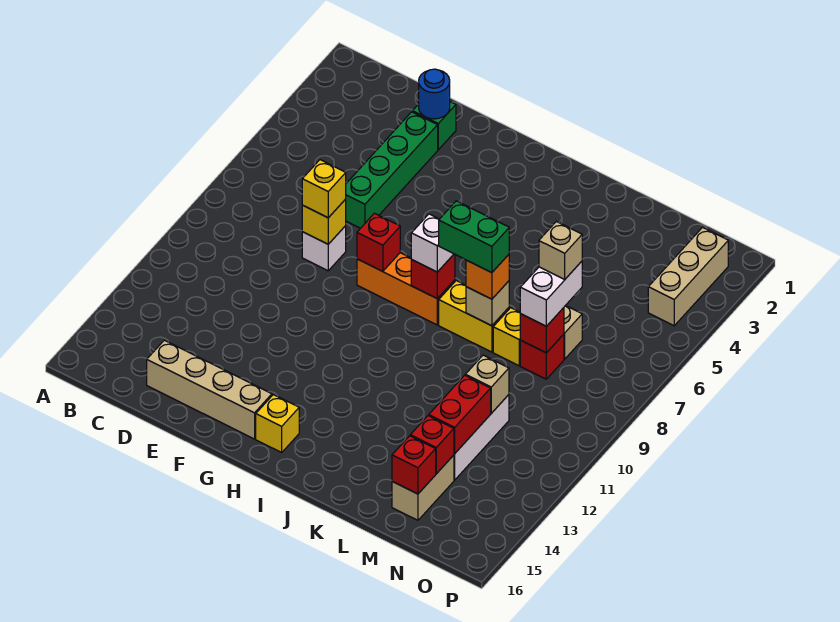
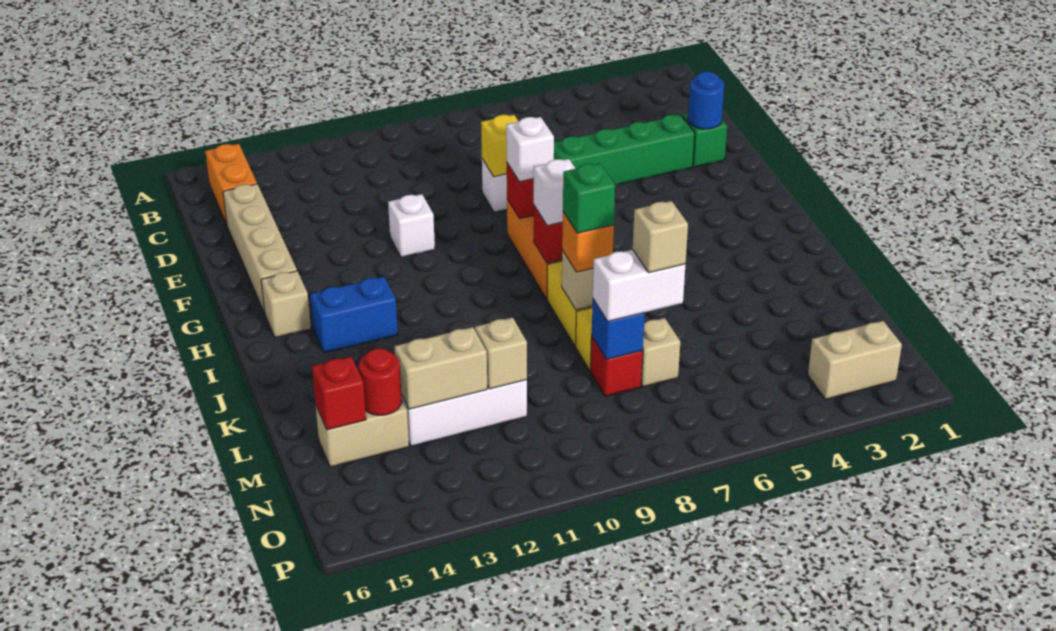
none -> orange 1x2 brick [205,144,257,225]
yellow 1x1 brick [302,160,346,218] -> none
none -> white 1x1 brick [388,194,435,257]
none -> white 1x1 brick [506,117,554,182]
yellow 1x1 brick [256,395,299,452] -> tan 1x1 brick [261,271,311,337]
none -> blue 1x2 brick [310,277,398,353]
green 1x2 brick [439,201,509,273] -> green 1x1 brick [563,163,615,233]
red 1x1 brick [520,308,564,353] -> blue 1x1 brick [592,299,645,359]
red 1x2 brick [429,375,491,454] -> tan 1x2 brick [394,327,487,409]
red 1x1 brick [410,416,454,474] -> red 1x1 round brick [358,349,402,415]
tan 1x3 brick [648,227,728,326] -> tan 1x2 brick [808,321,902,399]

